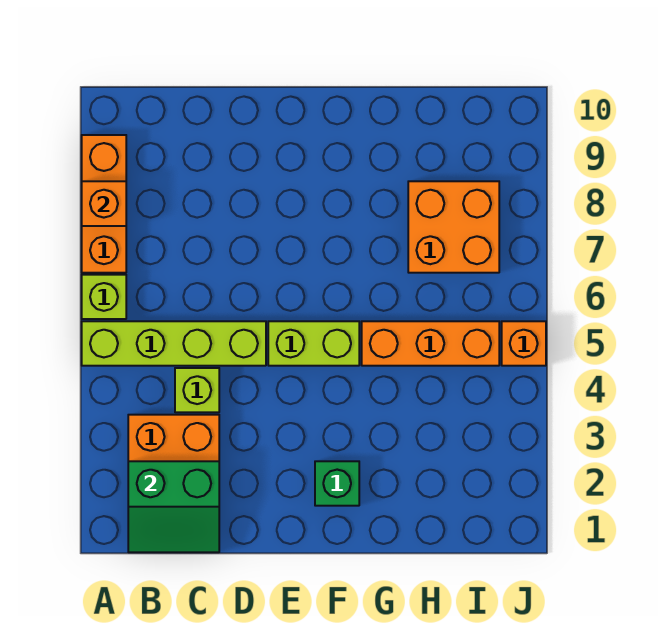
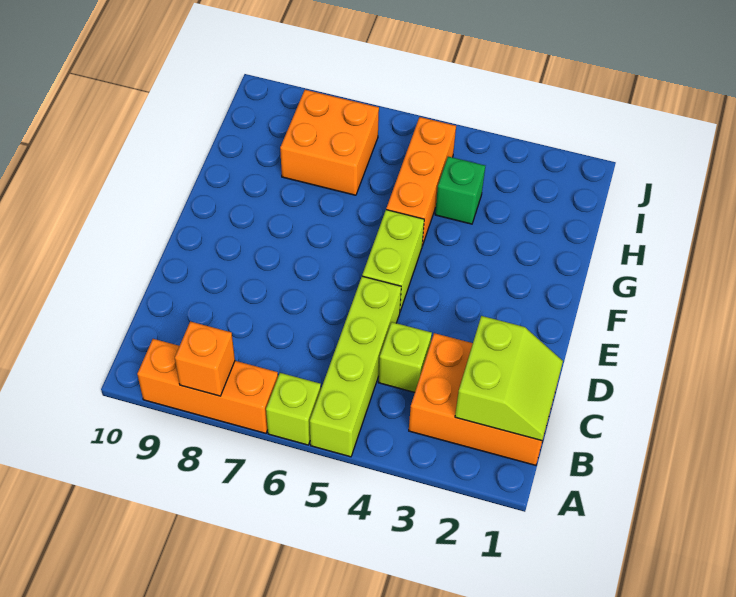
green 2x2 slope [128,461,219,552] -> lime 2x2 slope [455,316,563,441]
green 1x1 brick [315,461,359,506] -> green 1x1 brick moved to [435,157,485,224]
orange 1x1 brick [502,321,546,366] -> none

